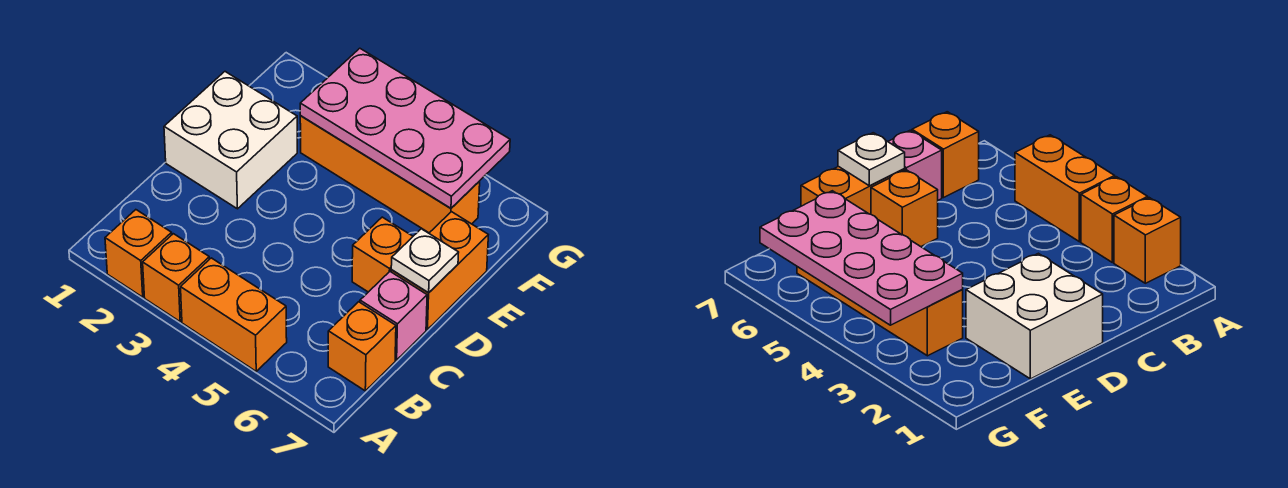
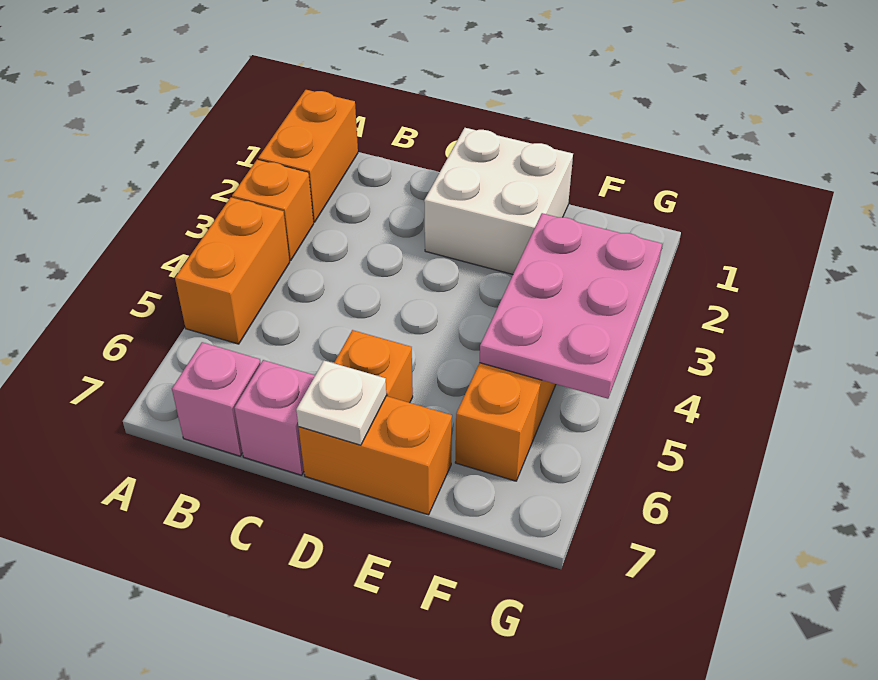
orange 1x1 brick [105,210,172,297] -> orange 1x2 brick [258,90,358,222]
orange 1x1 brick [328,302,396,391] -> pink 1x1 brick [172,342,261,456]
pink 2x4 plate [300,48,510,208] -> pink 2x3 plate [480,213,662,399]

